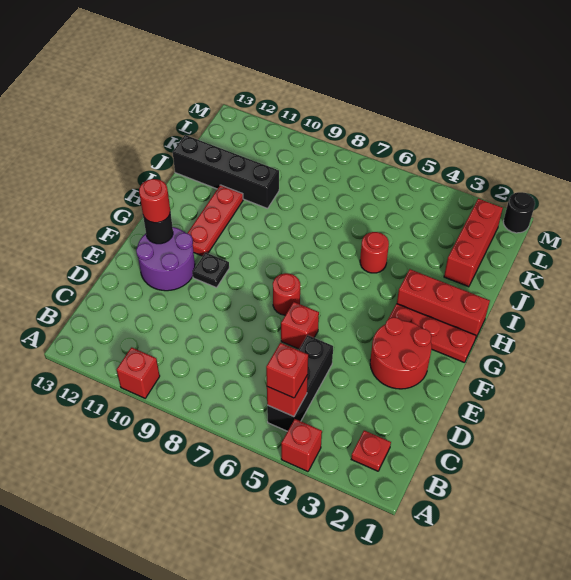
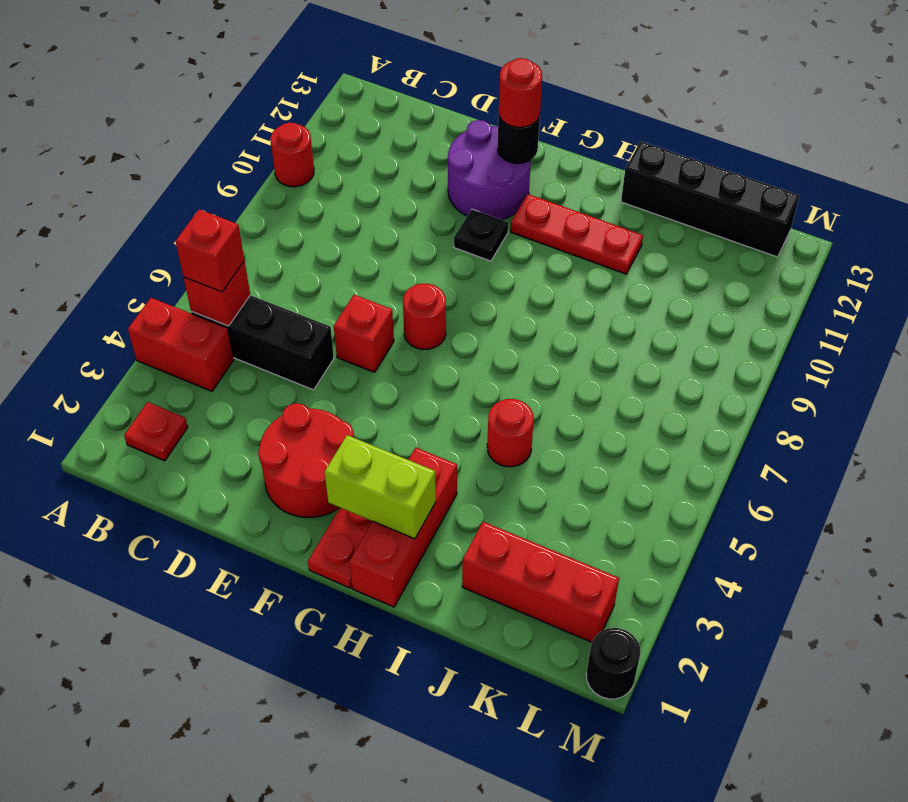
red 1x1 brick [281,419,322,472] -> red 1x2 brick [128,298,234,391]
red 1x1 brick [117,347,160,398] -> red 1x1 round brick [271,122,314,187]
none -> lime 1x2 brick [324,435,436,539]
black 1x4 brick [173,135,279,208] -> black 1x4 brick turned to [621,141,799,257]

